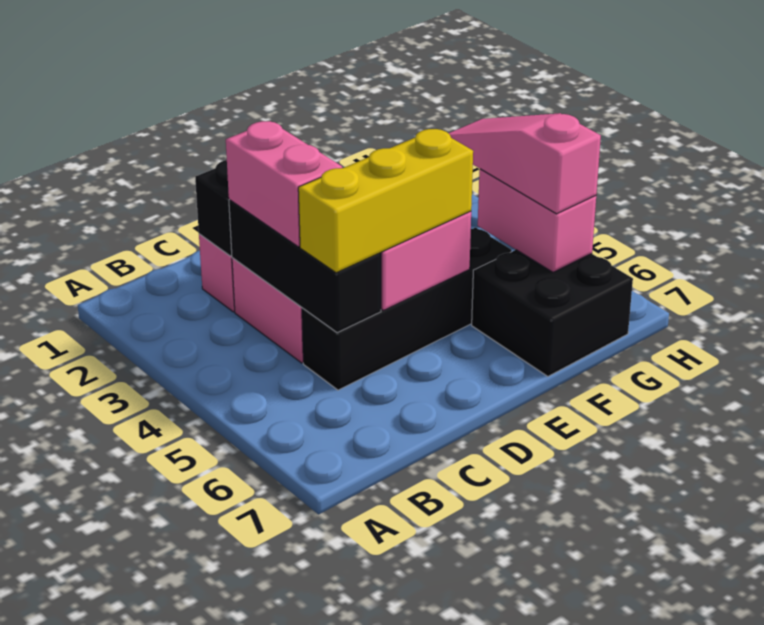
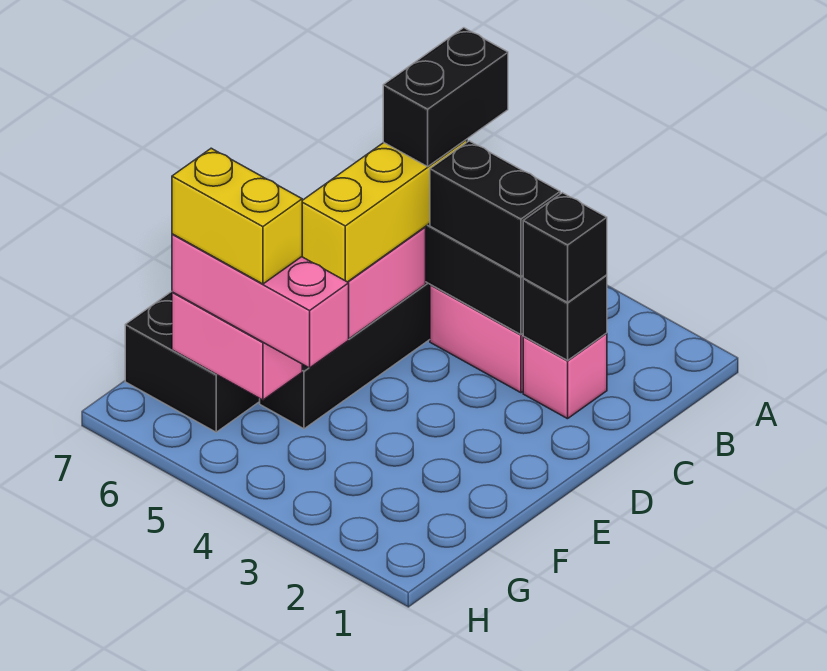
none -> black 1x2 brick [383,28,508,167]
none -> black 1x1 brick [523,193,607,302]
pink 1x2 brick [226,121,342,247] -> black 1x2 brick [430,141,560,276]
pink 1x3 slope [449,113,601,214] -> pink 1x3 brick [172,234,349,368]
none -> yellow 1x2 brick [172,148,302,284]

